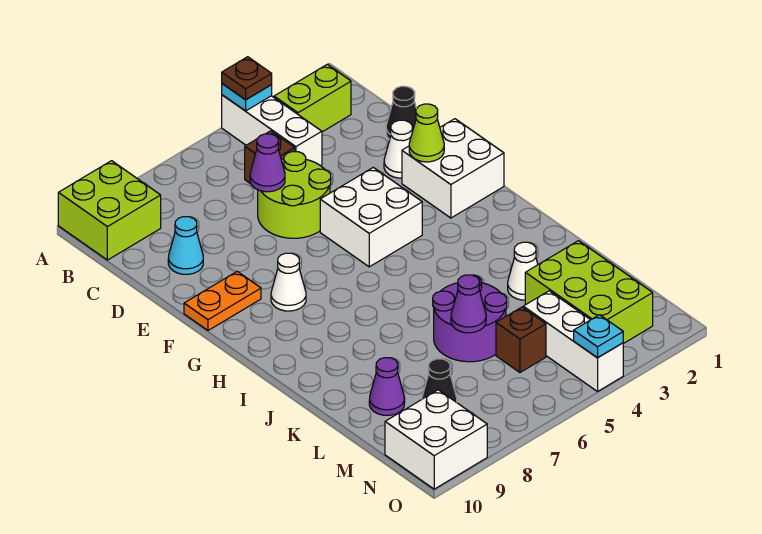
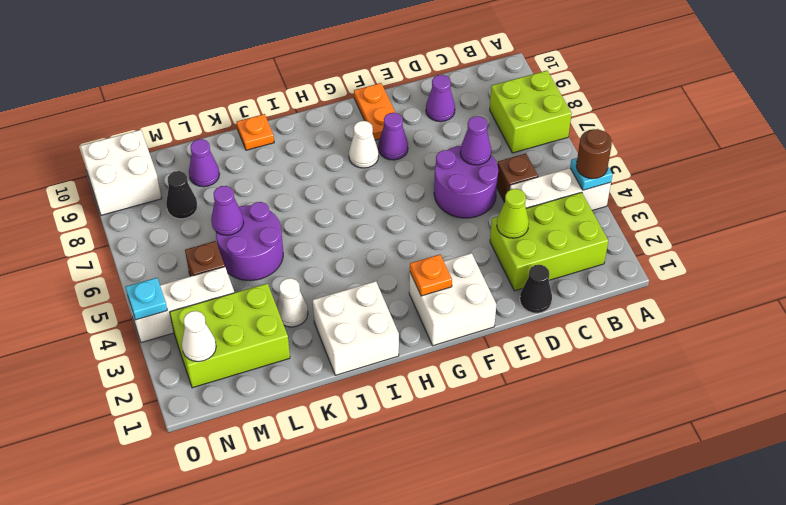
brown 1x1 plate [222,57,272,100] -> brown 1x1 round brick [576,129,612,179]
lime 2x2 brick [58,161,161,260] -> lime 2x2 brick moved to [490,71,572,153]
lime 1x2 brick [274,64,351,132] -> lime 2x3 brick [490,192,608,291]
lime 2x2 round brick [258,152,331,238] -> purple 2x2 round brick [434,146,498,218]
cyan 1x1 cone [168,217,203,274] -> purple 1x1 cone [426,75,455,122]
white 1x1 cone [384,120,412,178] -> white 1x1 cone moved to [182,311,216,362]
lime 1x1 cone [409,104,444,162] -> lime 1x1 cone moved to [497,189,529,238]
white 2x2 brick [320,167,422,267] -> white 2x2 brick moved to [313,281,399,375]
none -> purple 1x1 cone [378,113,408,160]
none -> orange 1x1 plate [410,255,452,296]
none -> orange 1x1 plate [237,114,274,150]

